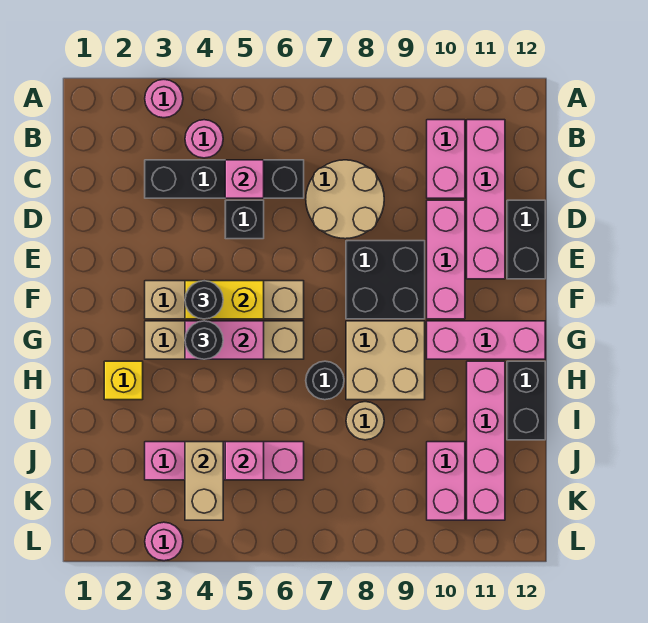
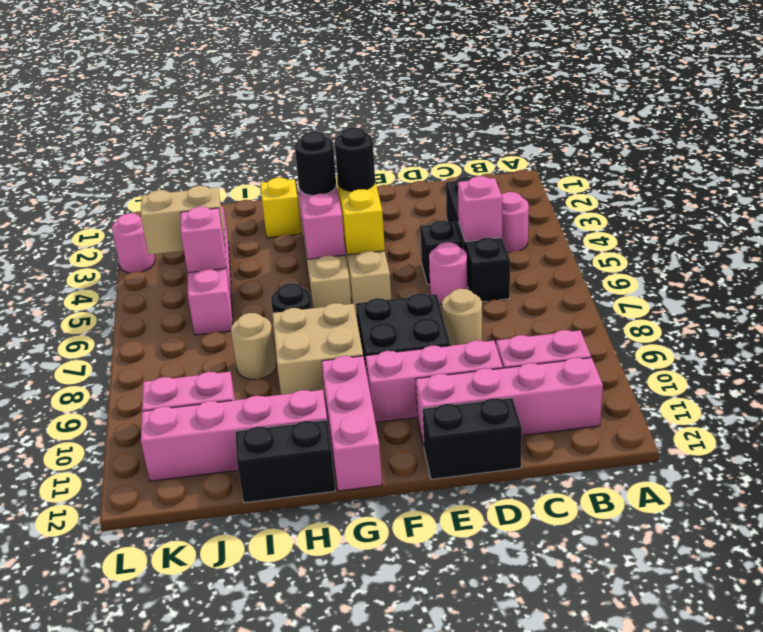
pink 1x1 round brick [145,80,183,118] -> pink 1x1 round brick moved to [429,242,467,305]
tan 2x2 round brick [306,160,384,239] -> tan 1x1 round brick [442,289,482,346]

